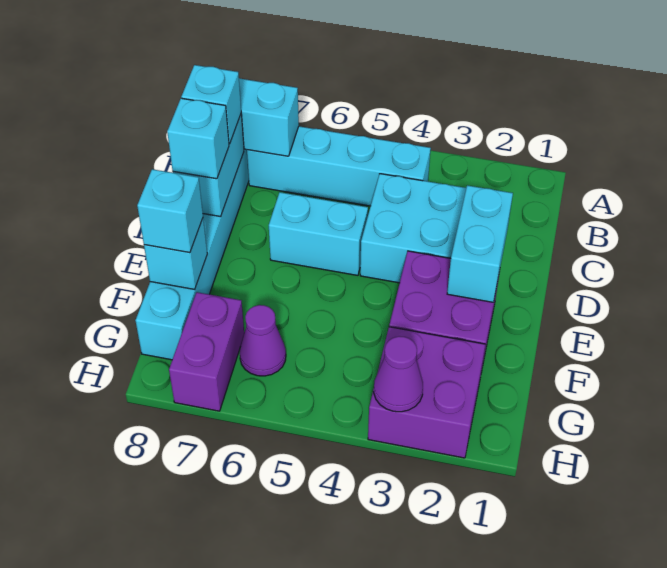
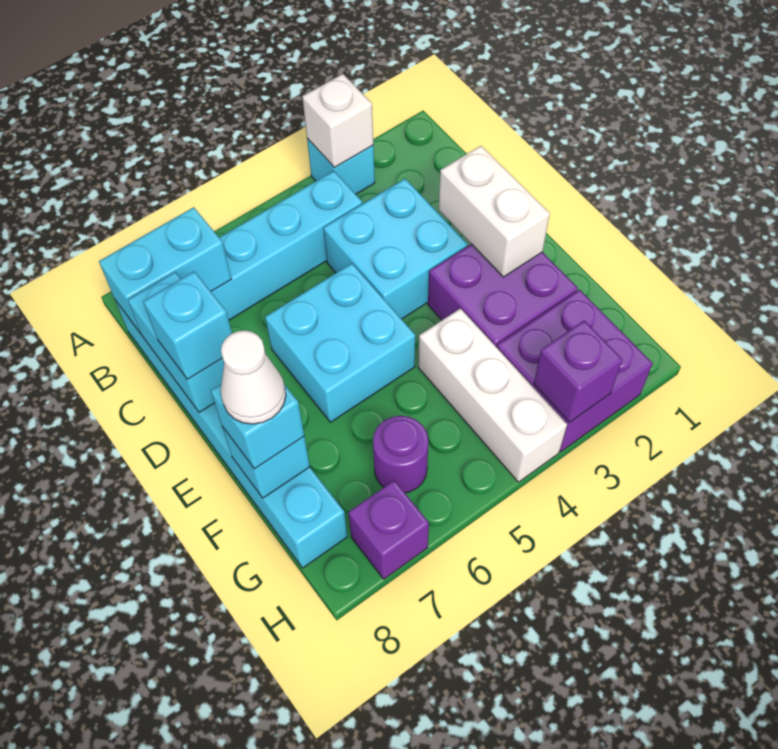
none -> white 1x1 brick [302,74,373,168]
cyan 1x1 brick [181,65,241,144] -> cyan 1x1 brick moved to [307,138,375,194]
cyan 1x2 brick [447,185,513,302] -> white 1x2 brick [439,146,550,277]
cyan 1x2 brick [269,192,368,275] -> cyan 2x2 brick [265,264,415,422]
none -> white 1x3 brick [418,309,567,482]
none -> white 1x1 cone [221,330,286,424]
purple 1x1 cone [240,305,286,376] -> purple 1x1 round brick [373,416,429,493]
purple 1x2 brick [169,292,244,411] -> purple 1x1 brick [348,480,429,579]
purple 1x1 cone [374,336,423,412] -> purple 1x1 brick [534,320,622,422]

